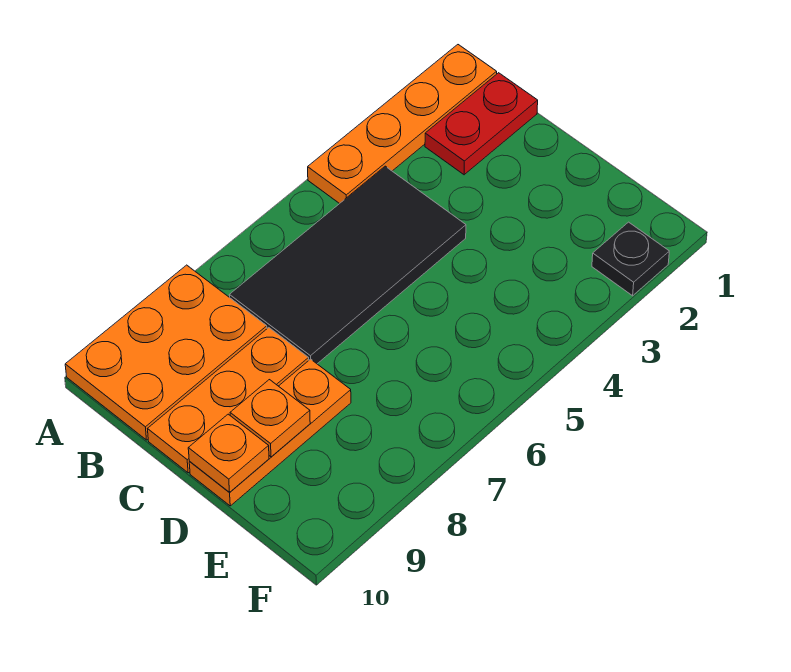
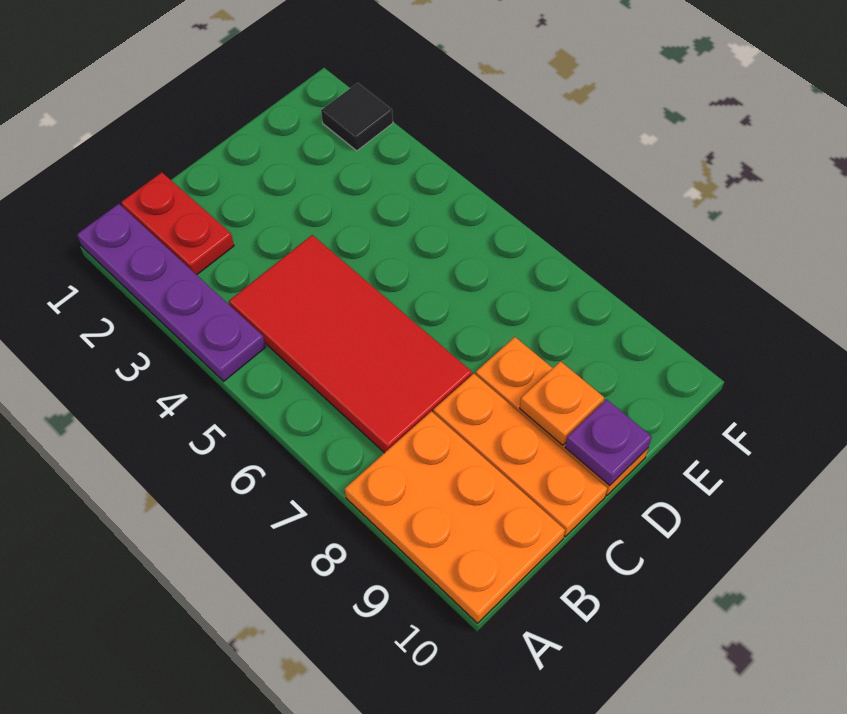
orange 1x4 plate [308,45,497,204] -> purple 1x4 plate [77,204,266,381]
black 2x4 tile [229,166,466,364] -> red 2x4 tile [229,235,472,453]
orange 1x1 plate [188,414,269,493] -> purple 1x1 plate [565,399,652,486]
black 1x1 plate [592,222,669,296] -> black 1x1 tile [321,83,393,151]

